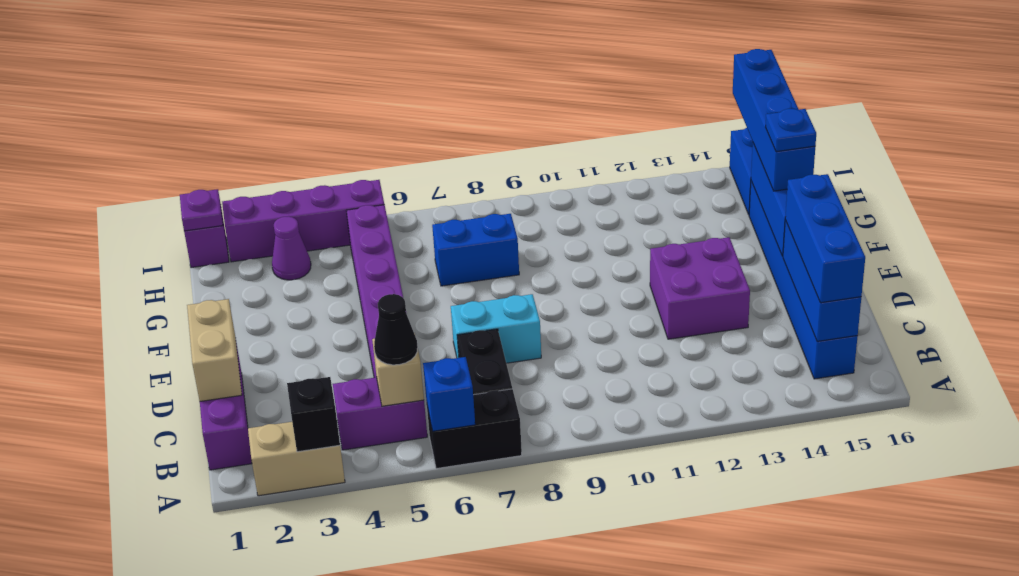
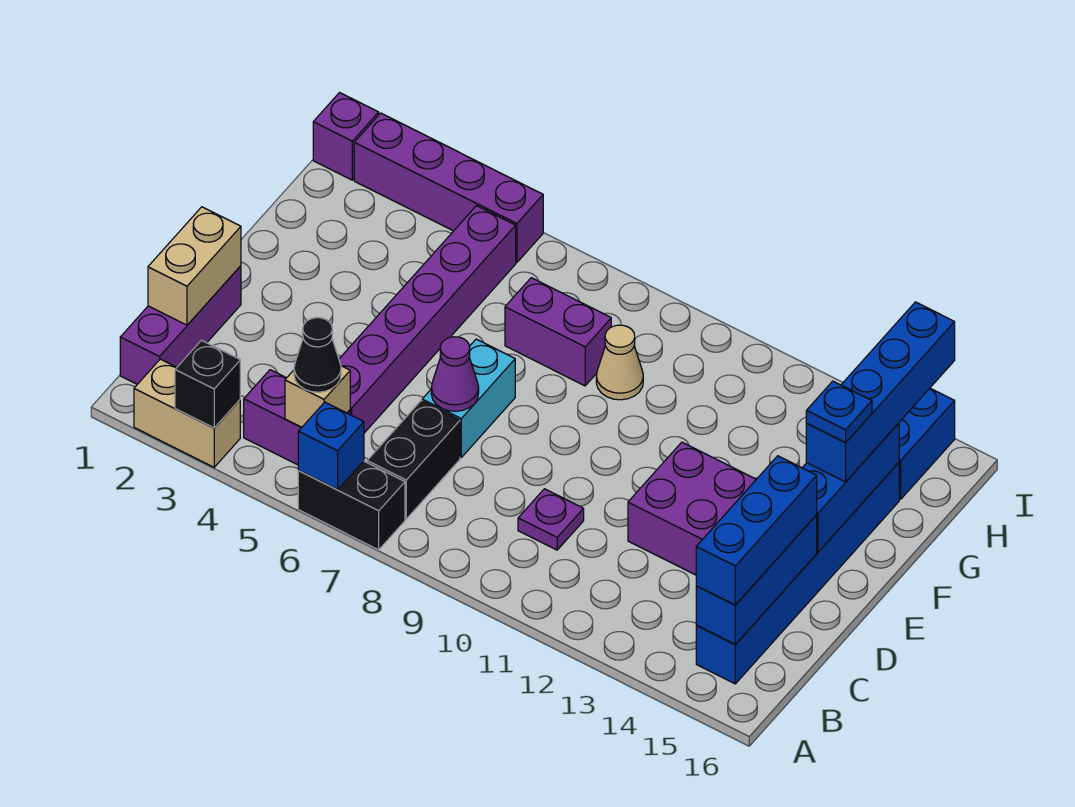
cyan 1x2 brick [451,294,541,363] -> cyan 1x2 brick turned to [422,339,515,457]
blue 1x2 brick [432,214,519,286] -> purple 1x2 brick [505,278,611,386]
none -> tan 1x1 cone [596,325,643,400]
purple 1x1 cone [272,216,311,280] -> purple 1x1 cone moved to [431,337,479,411]
purple 1x1 plate [180,189,223,231] -> purple 1x1 plate moved to [518,489,584,550]

